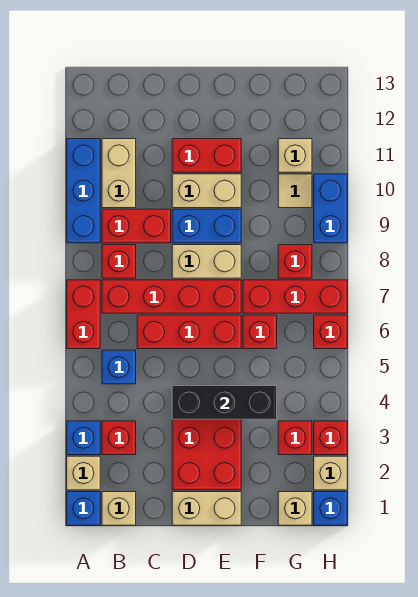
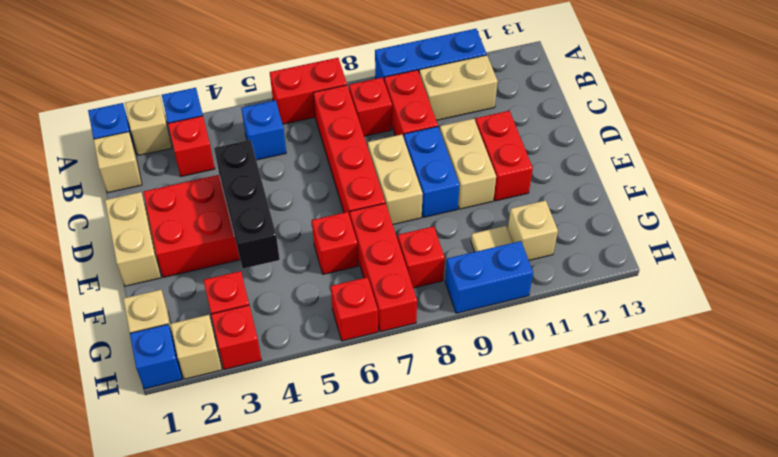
red 1x3 brick [137,315,241,349] -> none

